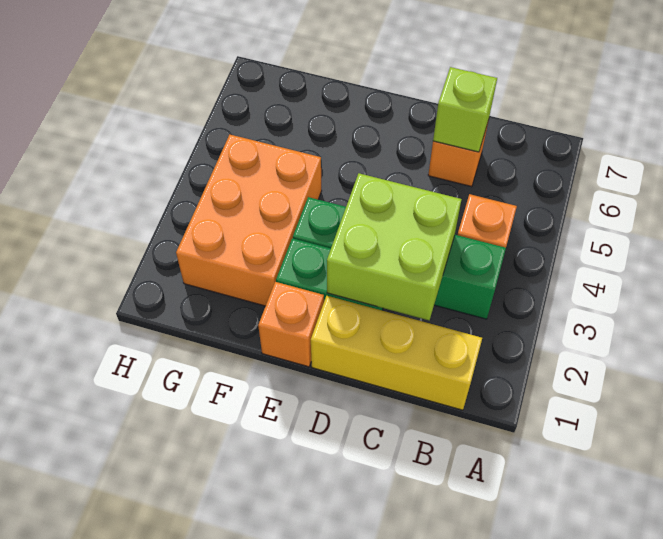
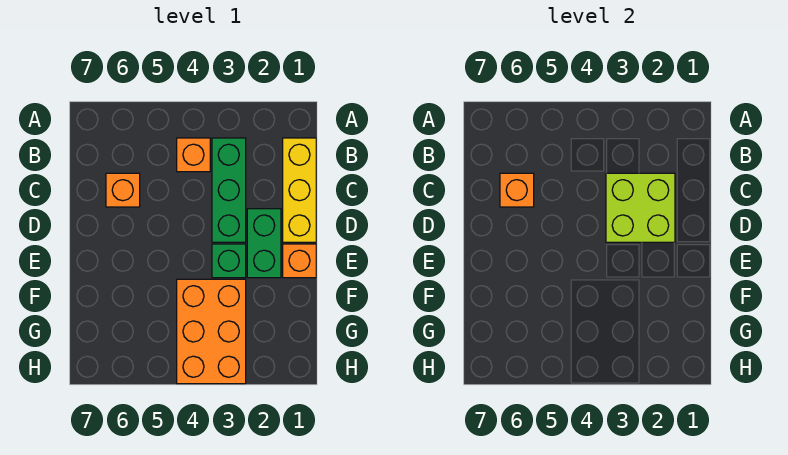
lime 1x1 brick [433,67,497,152] -> orange 1x1 brick [500,173,534,207]
orange 2x3 brick [176,135,322,306] -> orange 2x3 brick turned to [177,279,246,384]

